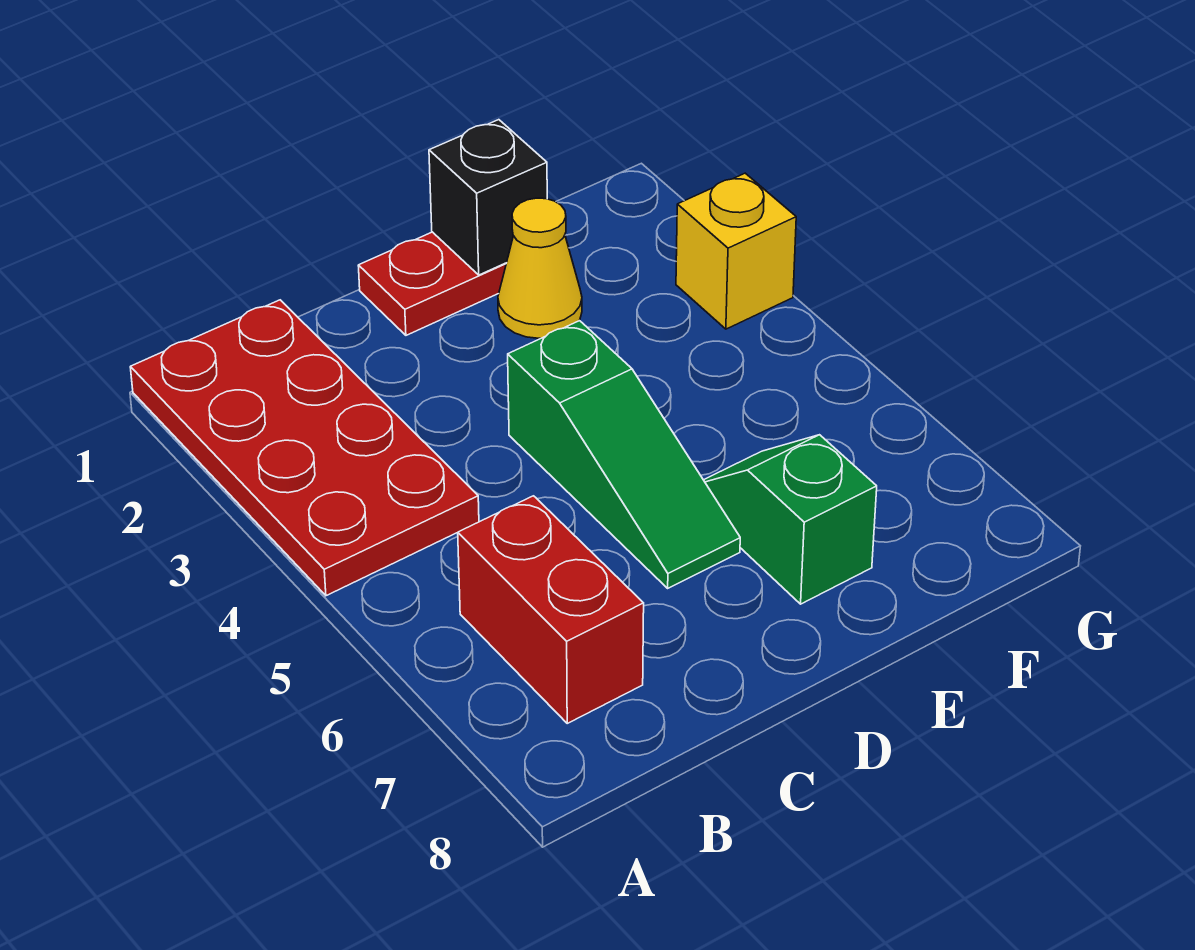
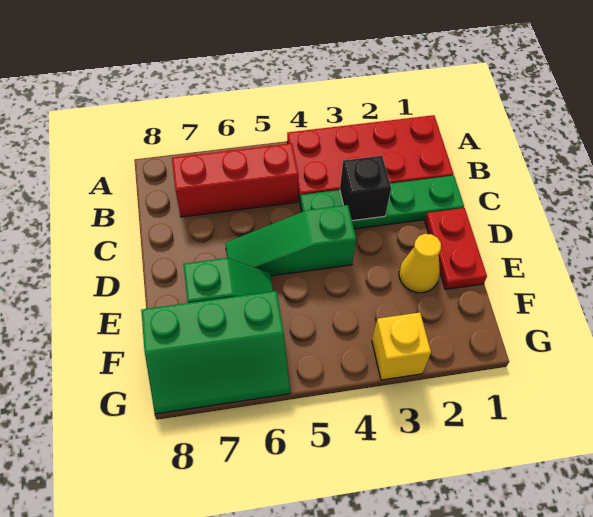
red 1x2 brick [458,496,644,723] -> red 1x3 brick [172,143,299,217]
none -> green 1x4 plate [300,176,464,229]
black 1x1 brick [429,120,547,275] -> black 1x1 brick moved to [340,156,391,221]
none -> green 2x3 slope [141,291,290,414]

